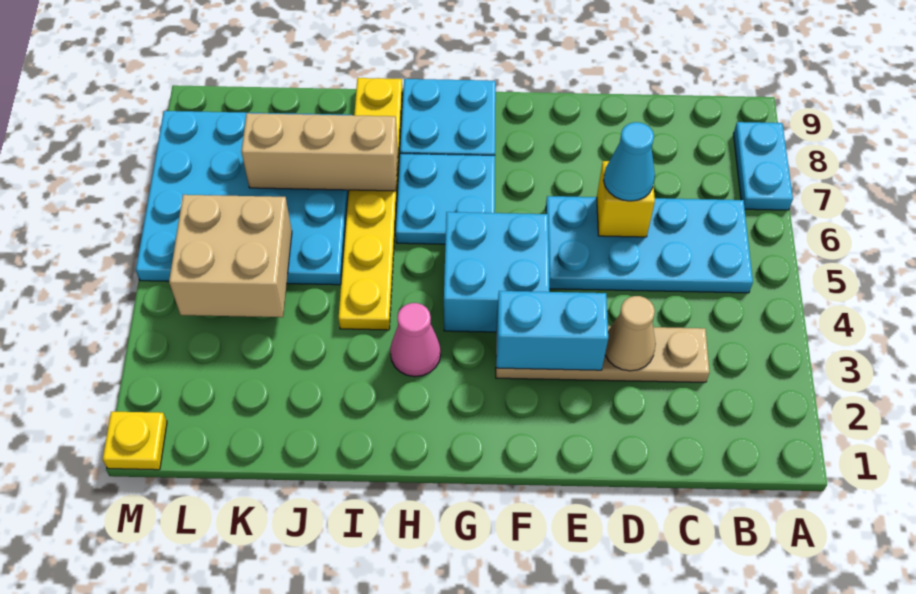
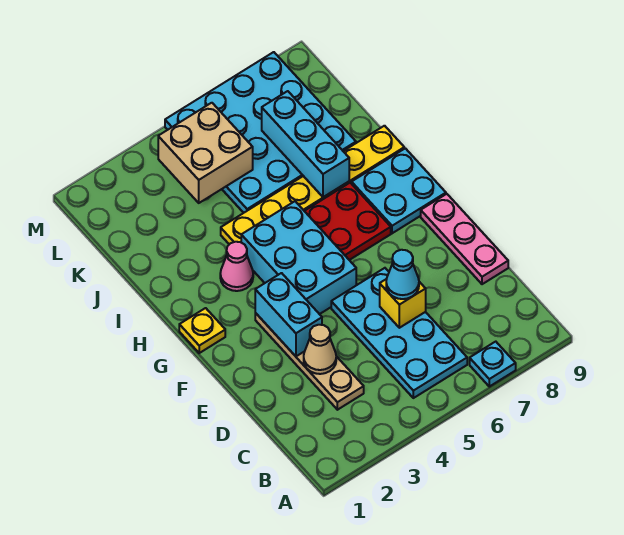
cyan 1x2 plate [733,122,793,210] -> cyan 1x1 plate [470,342,516,387]
none -> pink 1x3 plate [421,194,508,284]
cyan 2x2 brick [444,212,549,332] -> cyan 2x3 brick [241,201,356,314]
cyan 2x2 plate [396,154,495,244] -> red 2x2 plate [305,183,391,260]
tan 1x3 brick [241,113,398,191] -> cyan 1x3 brick [262,91,349,197]
yellow 1x1 plate [103,412,167,470] -> yellow 1x1 plate moved to [179,308,225,353]

